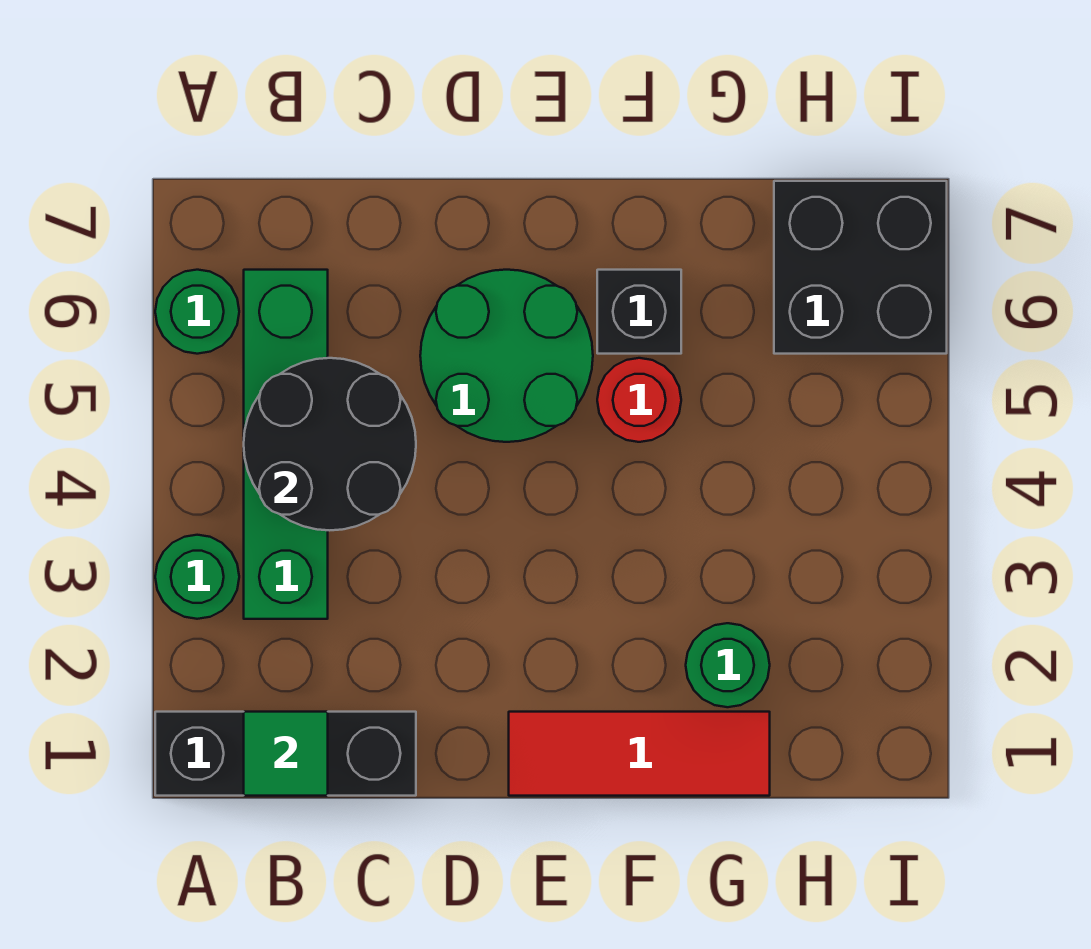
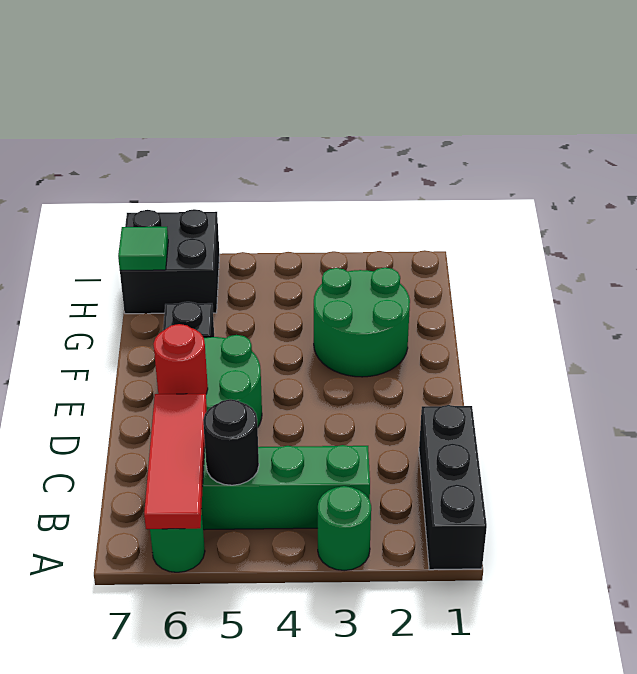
green 1x1 tile [244,712,328,796] -> green 1x1 tile moved to [118,227,168,270]
black 2x2 round brick [244,358,416,530] -> black 1x1 round brick [203,399,259,485]
red 1x3 tile [509,712,770,796] -> red 1x3 tile moved to [144,394,207,529]
red 1x1 round brick [597,358,681,442] -> red 1x1 round brick moved to [153,324,208,394]
green 1x1 round brick [686,623,770,707] -> green 2x2 round brick [314,268,410,377]

